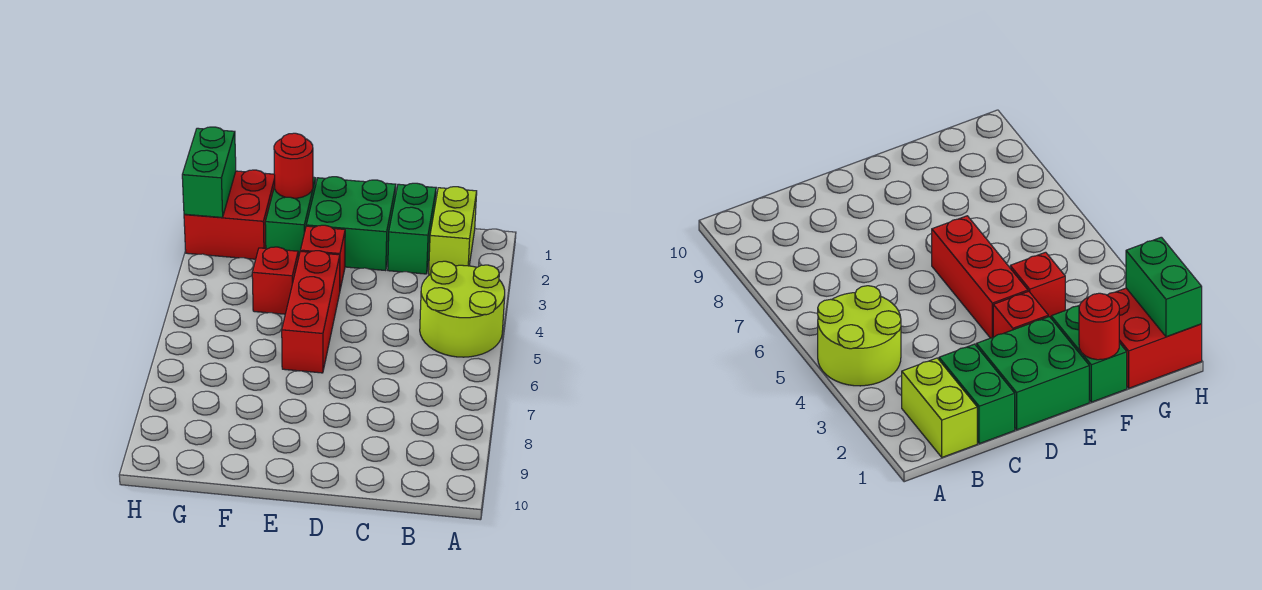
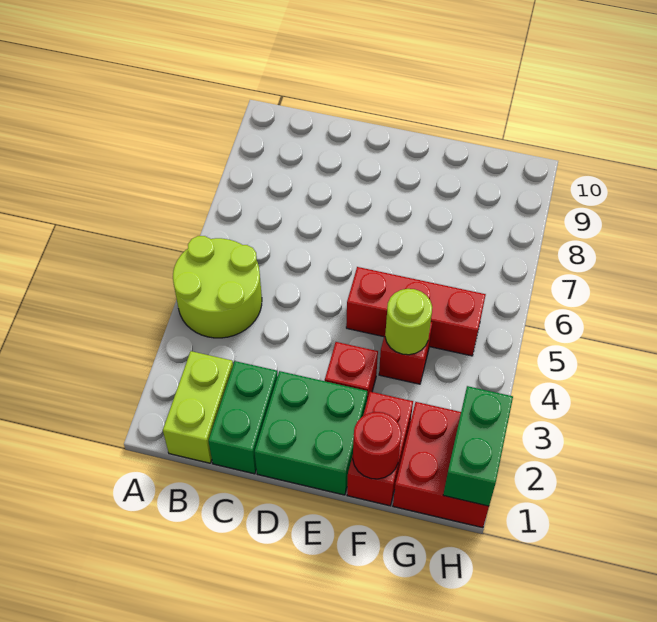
red 1x3 brick [282,251,340,373] -> red 1x3 brick turned to [346,267,486,356]
green 1x2 brick [265,177,316,258] -> red 1x2 brick [347,392,413,506]
none -> lime 1x1 round brick [385,289,432,355]

